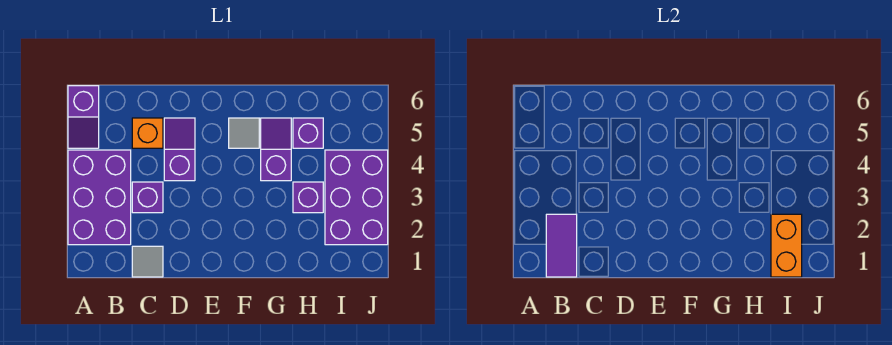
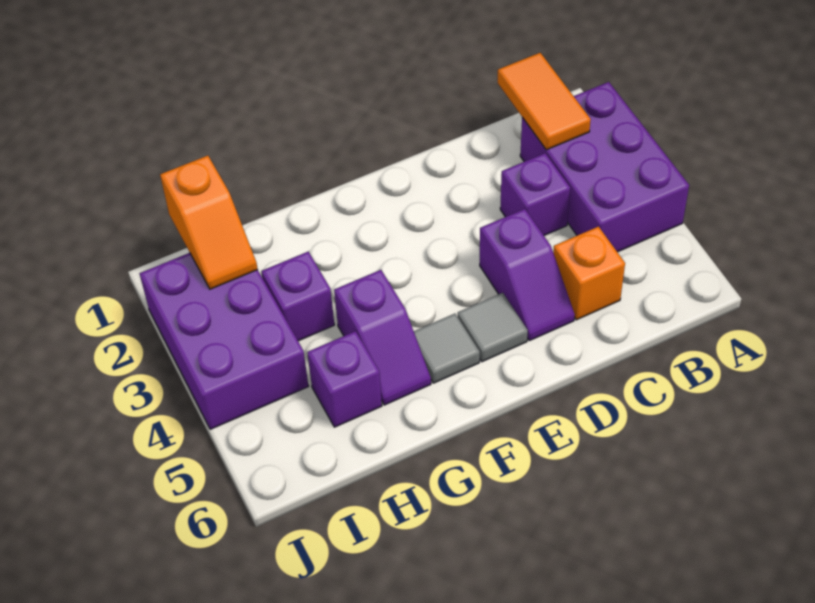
purple 1x2 slope [68,86,99,148] -> none
purple 1x2 tile [546,214,577,277] -> orange 1x2 tile [498,53,591,150]
grey 1x1 tile [132,246,163,277] -> grey 1x1 tile moved to [458,293,528,362]
orange 1x2 brick [771,214,802,277] -> orange 1x2 slope [160,156,258,289]

